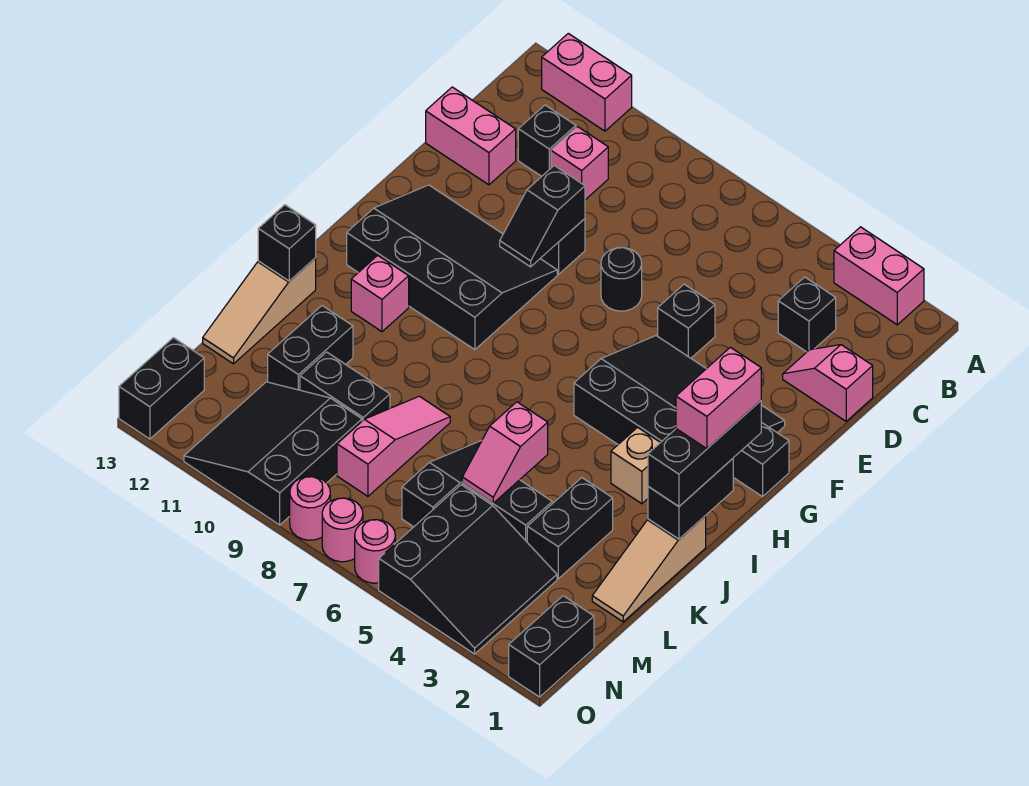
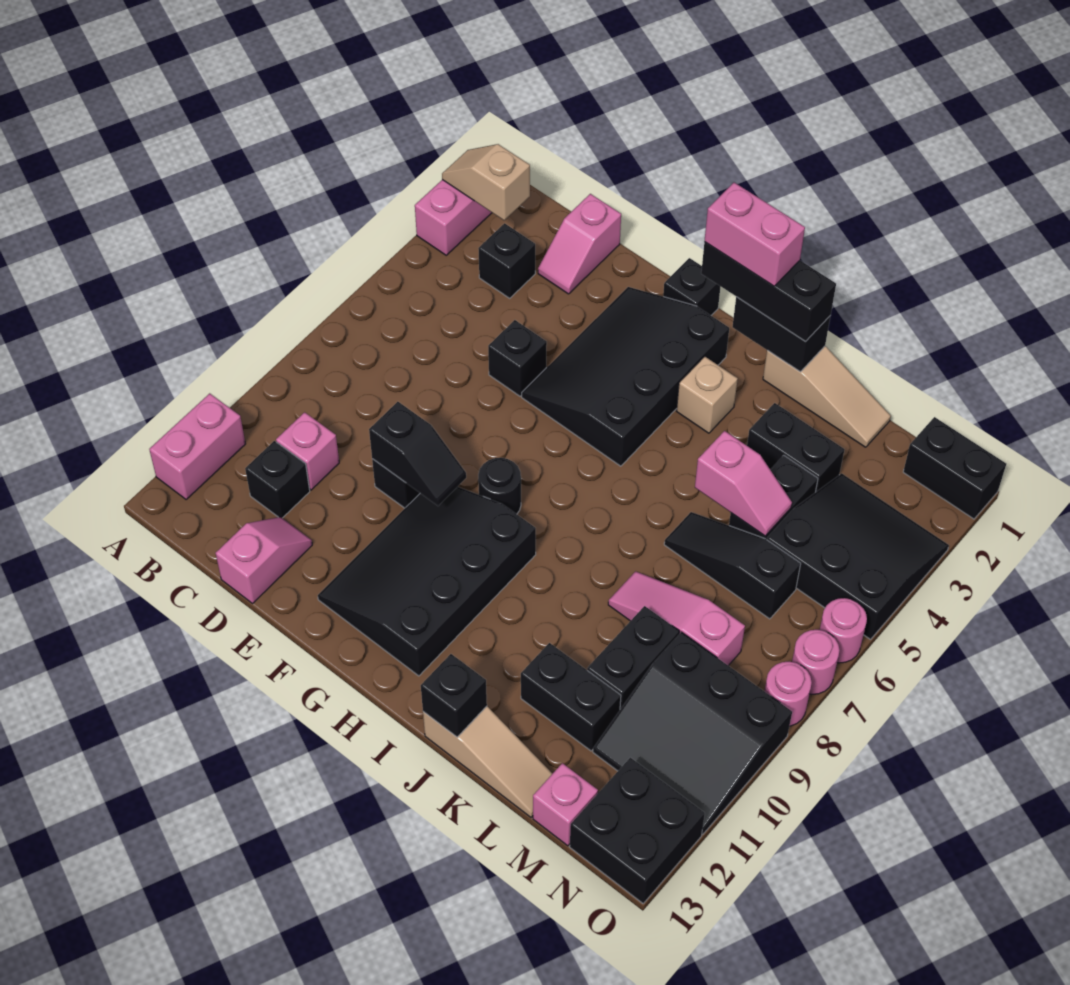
none -> tan 1x2 slope [442,144,530,220]
pink 1x2 brick [426,87,516,185] -> pink 1x2 slope [216,517,312,603]
black 1x1 round brick [601,248,642,311] -> black 1x1 round brick moved to [478,458,521,514]
pink 1x1 brick [351,255,409,332] -> pink 1x1 brick moved to [533,763,598,846]
black 1x2 brick [119,338,204,439] -> black 2x2 brick [570,758,705,903]

